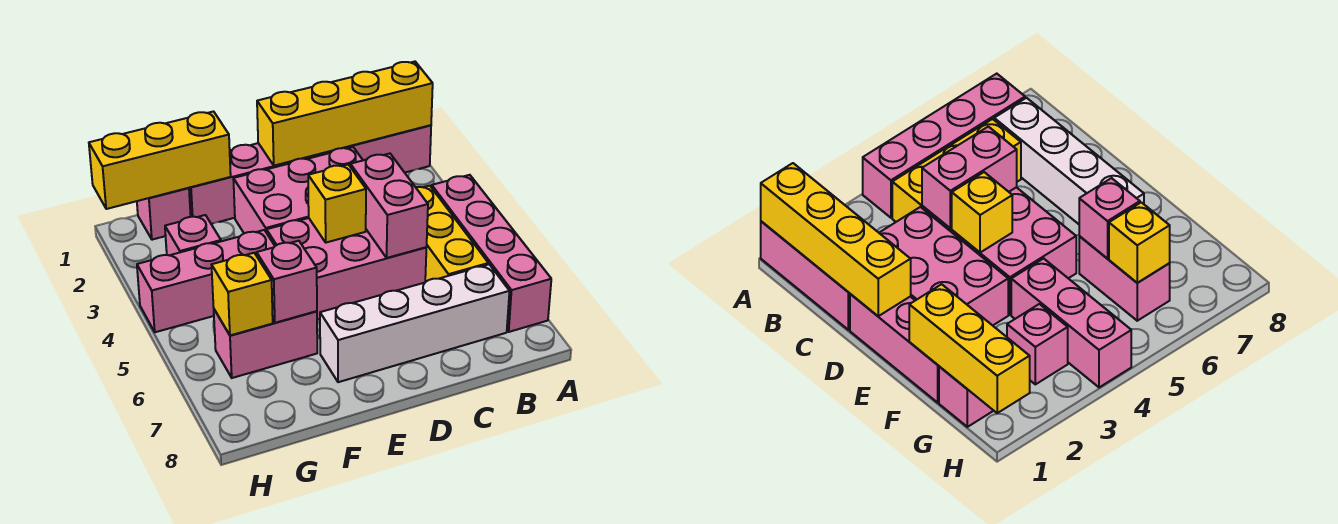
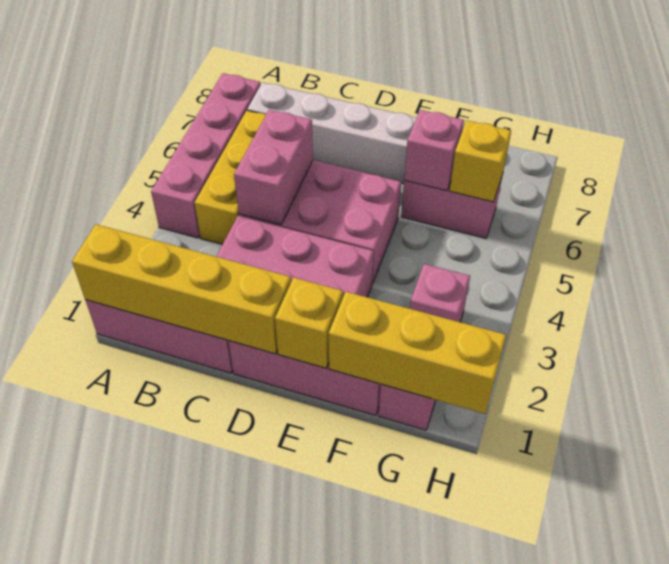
yellow 1x1 brick [308,165,366,243] -> yellow 1x1 brick moved to [275,278,343,368]
pink 1x3 brick [137,230,275,332] -> none

